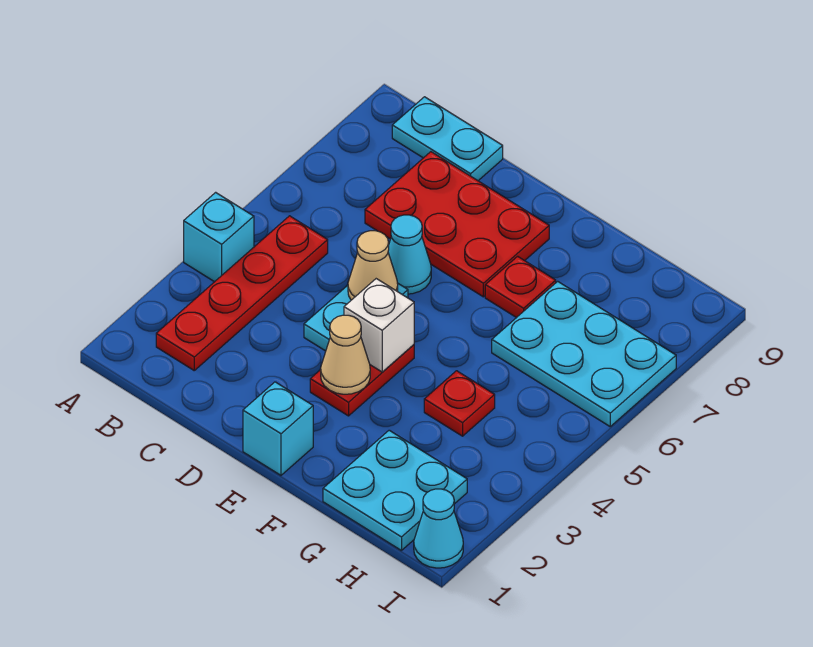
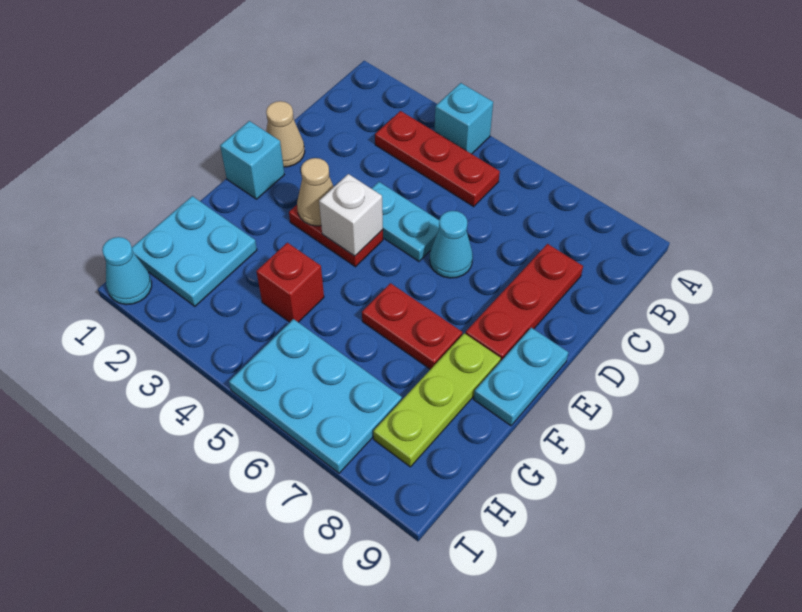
red 1x4 plate [156,216,328,370] -> red 1x3 plate [375,111,500,207]
cyan 1x2 plate [392,97,503,181] -> cyan 1x2 plate moved to [474,328,568,426]
red 2x3 plate [365,152,549,297] -> red 1x3 plate [465,244,583,362]
tan 1x1 cone [348,231,398,300] -> tan 1x1 cone moved to [266,101,305,167]
red 1x1 plate [485,256,556,318] -> red 1x2 plate [362,283,462,369]
none -> lime 1x3 plate [373,333,501,467]
red 1x1 plate [424,371,495,436] -> red 1x1 brick [256,243,324,322]
cyan 2x3 plate [492,281,676,426] -> cyan 2x3 plate turned to [229,319,402,473]

